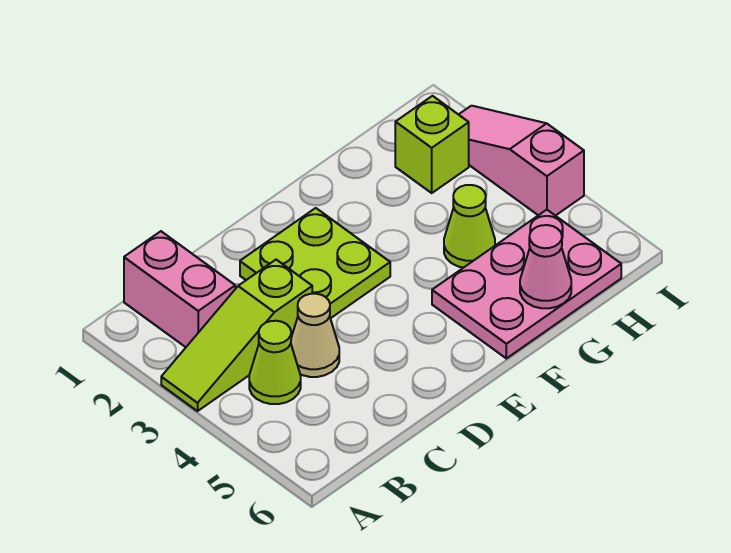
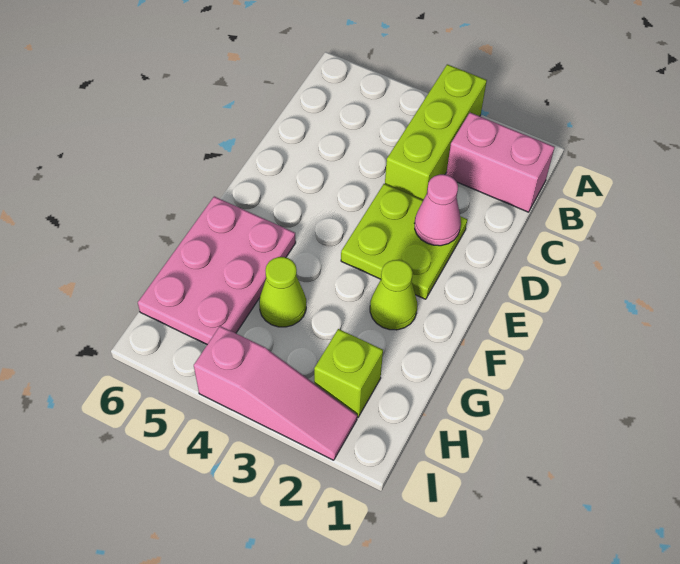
lime 1x3 slope [161,260,312,411] -> lime 1x3 brick [385,64,487,200]
lime 1x1 cone [249,321,301,404] -> lime 1x1 cone moved to [370,260,417,330]
tan 1x1 cone [291,294,339,377] -> none
pink 1x1 cone [520,225,571,308] -> pink 1x1 cone moved to [414,175,461,246]

